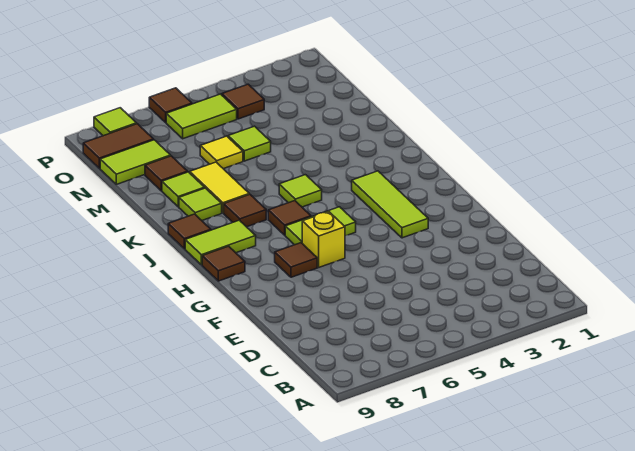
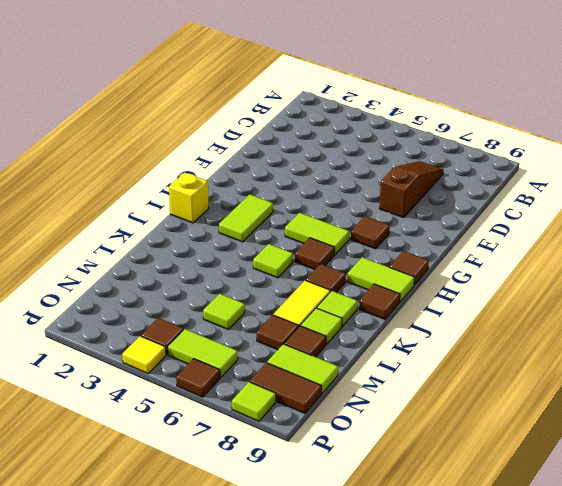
none -> brown 1x3 slope [379,161,443,218]
lime 1x3 tile [352,171,428,238] -> lime 1x2 tile [219,194,273,242]
yellow 1x1 brick [302,212,345,267] -> yellow 1x1 brick moved to [169,173,209,223]
yellow 1x1 tile [200,136,243,169] -> yellow 1x1 tile moved to [122,336,166,373]
none -> brown 1x1 tile [257,315,298,350]

